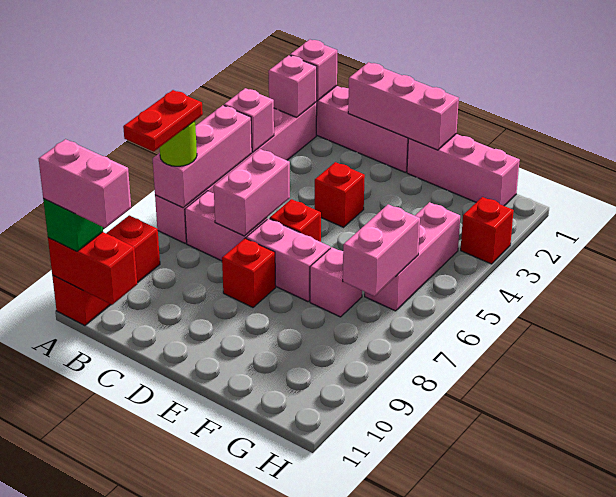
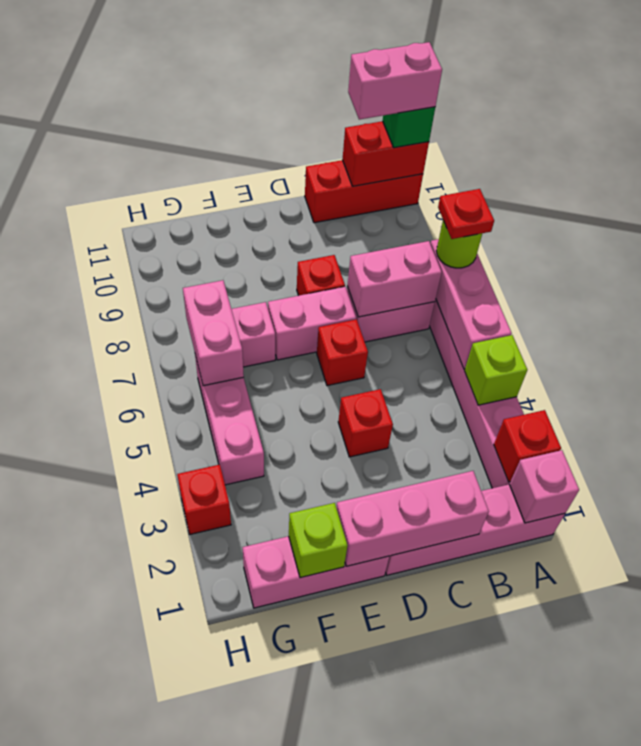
pink 1x1 brick [268,55,317,117] -> red 1x1 brick [494,410,561,482]
pink 1x1 brick [224,88,274,152] -> lime 1x1 brick [465,335,527,405]
red 1x2 plate [123,90,203,152] -> red 1x1 plate [438,189,494,239]
red 1x3 brick [52,215,160,326] -> red 1x3 brick turned to [305,160,423,223]
pink 1x2 brick [214,149,290,236] -> pink 1x2 brick turned to [347,241,442,317]
none -> lime 1x1 brick [289,503,348,578]

